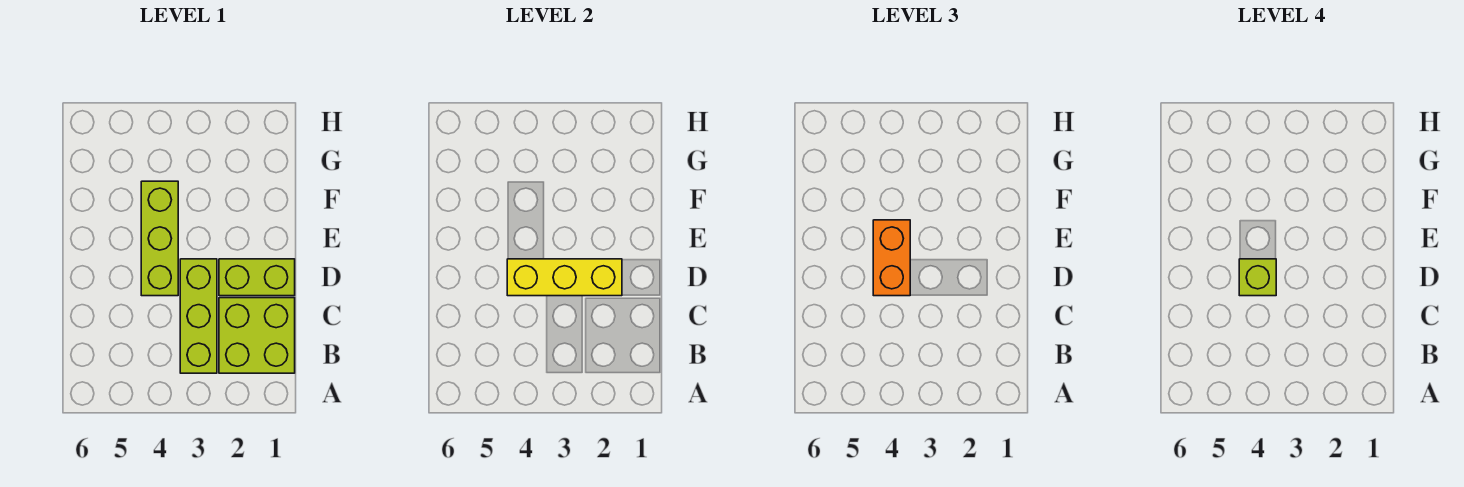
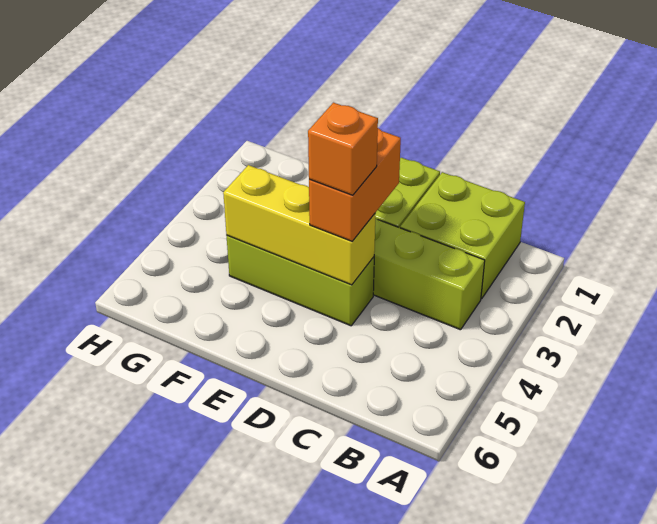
yellow 1x3 brick [507,259,622,296] -> yellow 1x3 brick turned to [223,165,375,285]
orange 1x2 brick [873,220,910,296] -> orange 1x2 brick turned to [309,128,401,241]
lime 1x1 brick [1239,259,1276,296] -> orange 1x1 brick [308,103,378,195]

